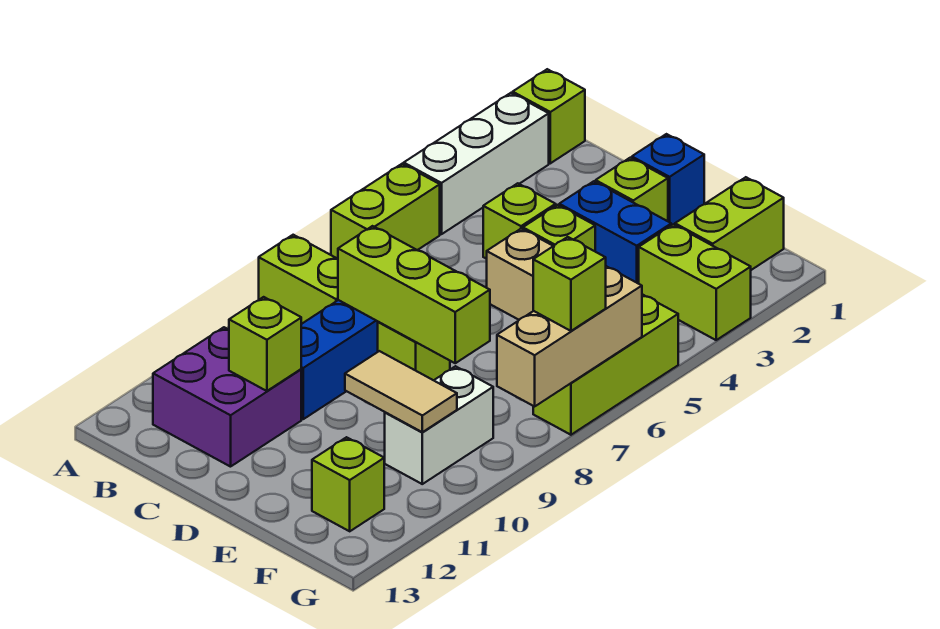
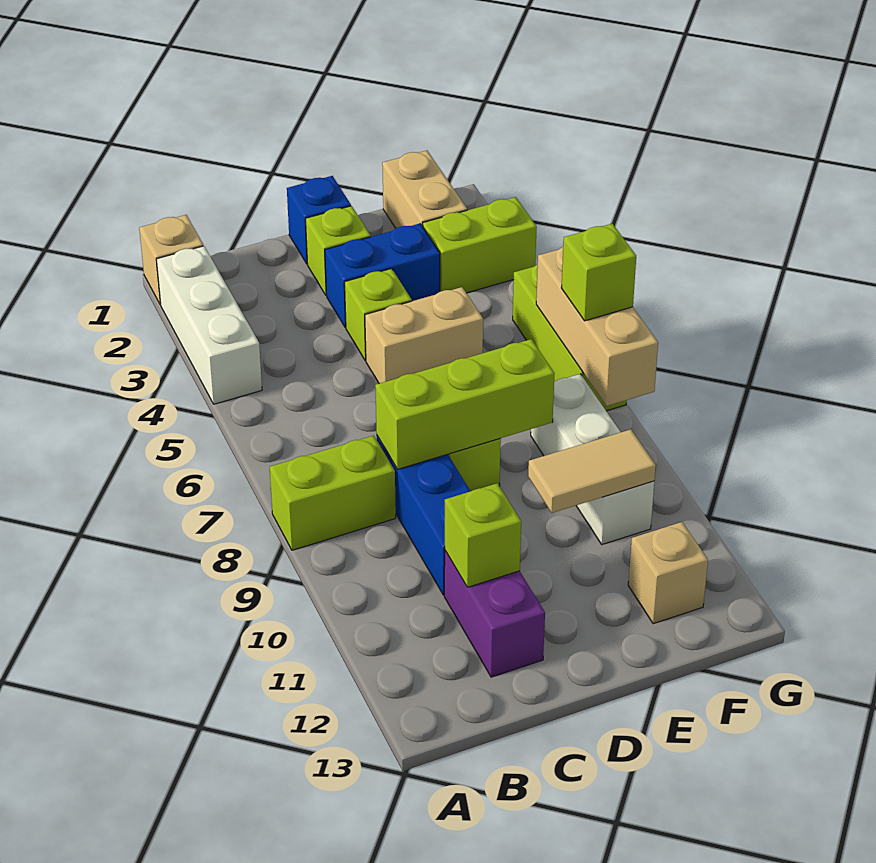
lime 1x1 brick [513,69,585,163] -> tan 1x1 brick [139,215,203,305]
lime 1x2 brick [331,164,440,259] -> none
purple 2x2 brick [153,327,301,467] -> purple 1x2 brick [444,551,545,677]
lime 1x1 brick [483,183,556,259] -> none
lime 1x2 brick [675,177,784,270] -> tan 1x2 brick [382,151,467,228]
white 1x2 brick [385,366,493,484] -> white 1x3 brick [531,374,654,544]
lime 1x1 brick [312,437,384,531] -> tan 1x1 brick [628,522,708,624]

